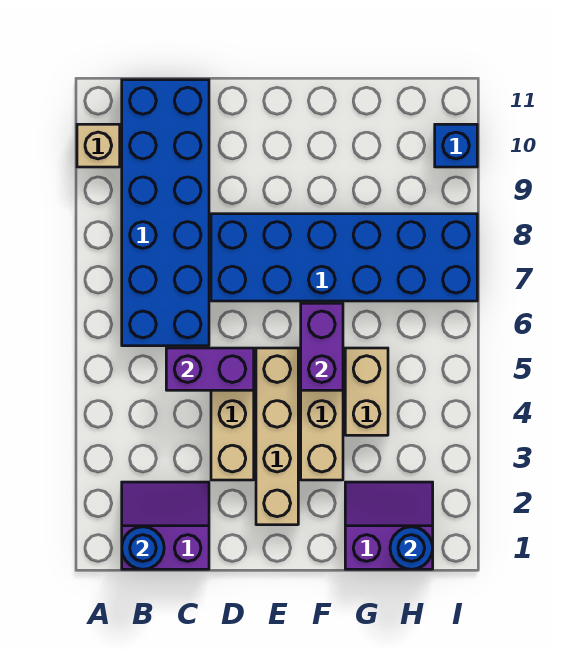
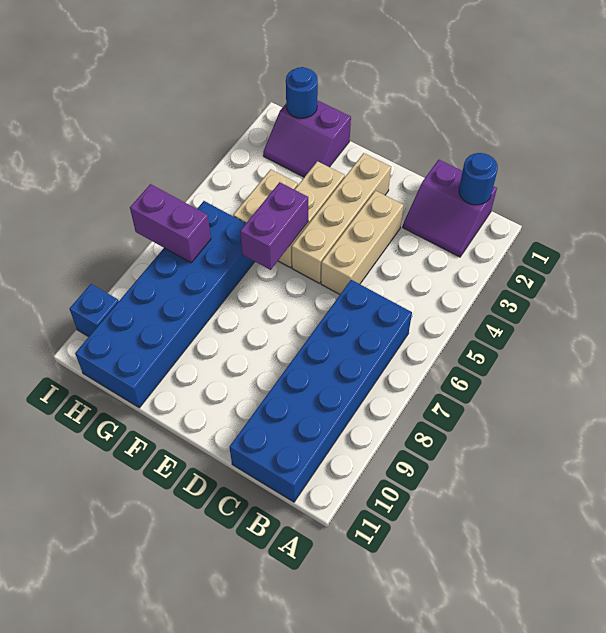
tan 1x1 brick [77,124,120,167] -> none
purple 1x2 brick [166,348,254,390] -> purple 1x2 brick moved to [130,184,211,263]
blue 2x6 brick [211,214,477,301] -> blue 2x6 brick turned to [75,201,255,408]

